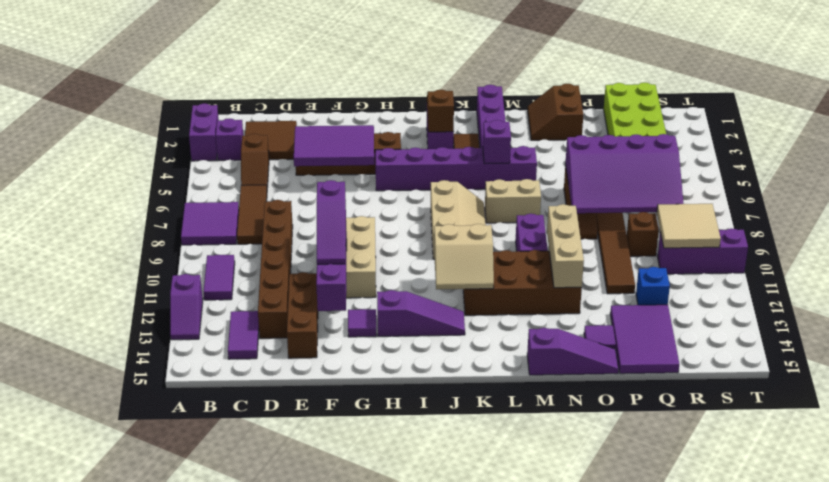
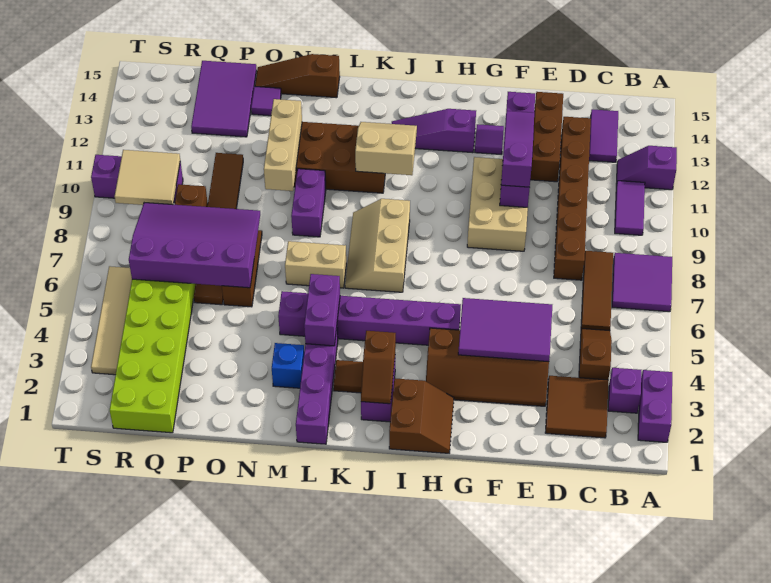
purple 1x2 slope [170,274,203,340] -> purple 1x2 slope turned to [616,146,677,190]
purple 1x1 brick [483,120,511,164] -> purple 1x2 brick [304,274,340,346]
purple 1x3 slope [527,328,619,375] -> brown 1x3 slope [255,54,340,98]
brown 2x2 slope [528,84,583,140] -> brown 2x2 slope moved to [389,378,454,453]
blue 1x1 brick [636,267,670,305] -> blue 1x1 brick moved to [272,343,304,388]
none -> tan 1x4 tile [91,266,132,375]

